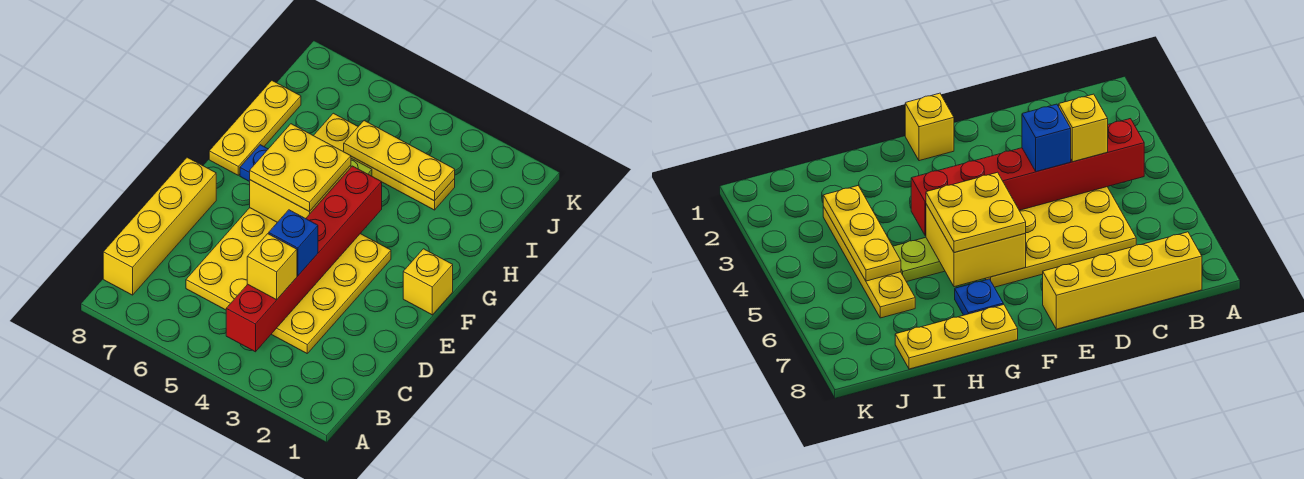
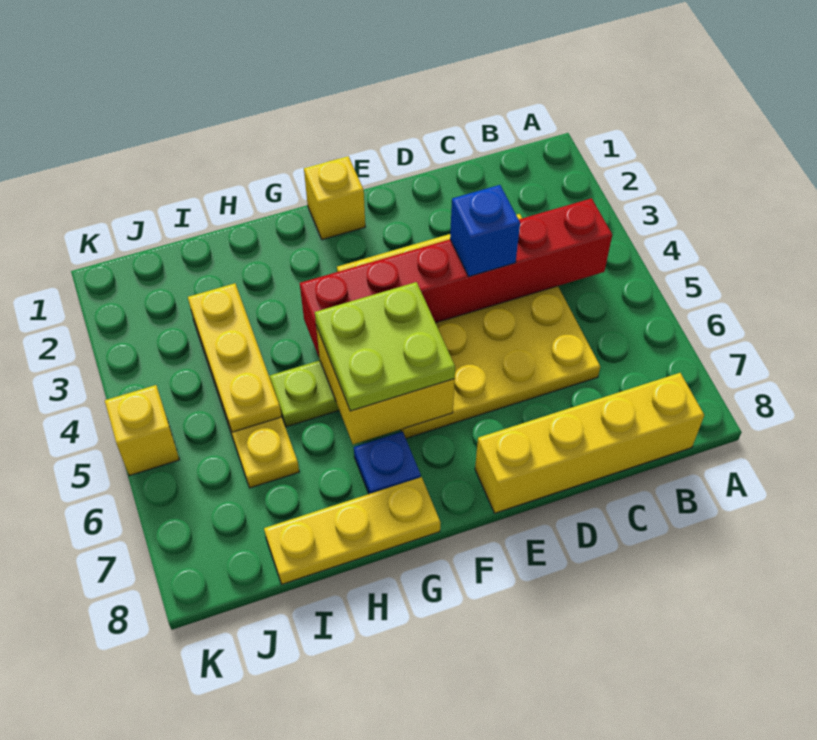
yellow 1x1 brick [247,234,297,300] -> yellow 1x1 brick moved to [105,385,179,476]
yellow 2x2 plate [250,124,351,212] -> lime 2x2 plate [315,282,455,411]

